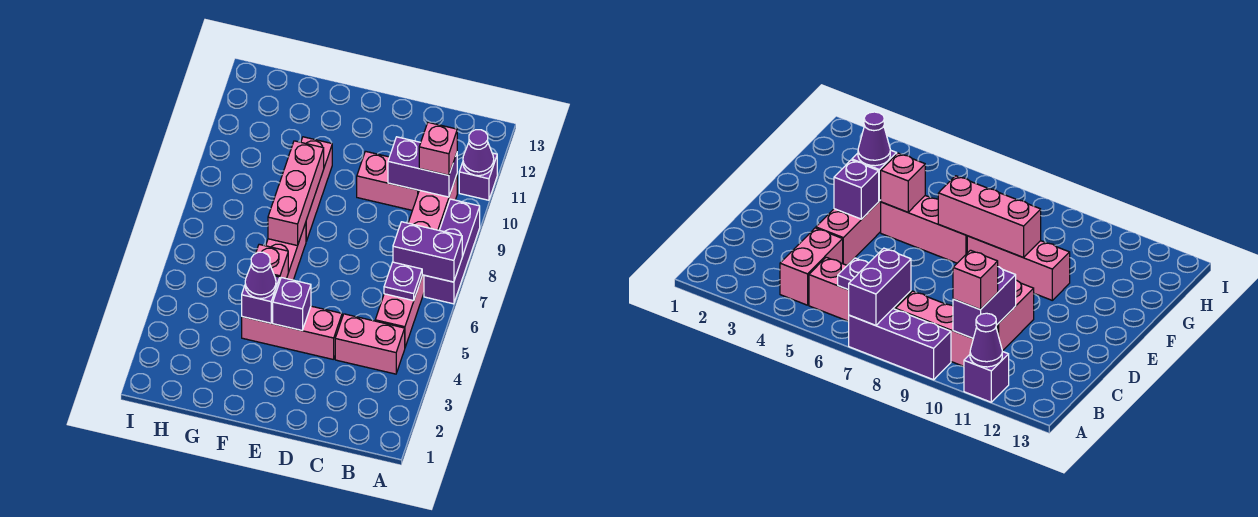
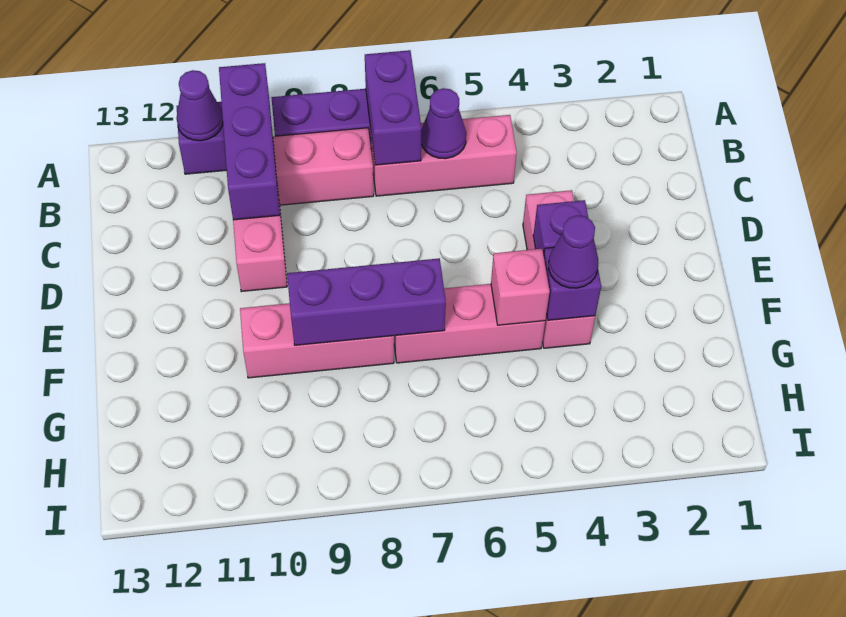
pink 1x2 brick [335,314,405,374] -> none
purple 1x1 plate [384,262,422,301] -> purple 1x1 cone [421,88,466,159]
purple 1x2 brick [388,137,457,197] -> purple 1x3 brick [219,63,280,220]
pink 1x1 brick [419,122,457,175] -> none
pink 1x3 brick [268,141,324,246] -> purple 1x3 brick [287,258,446,345]

